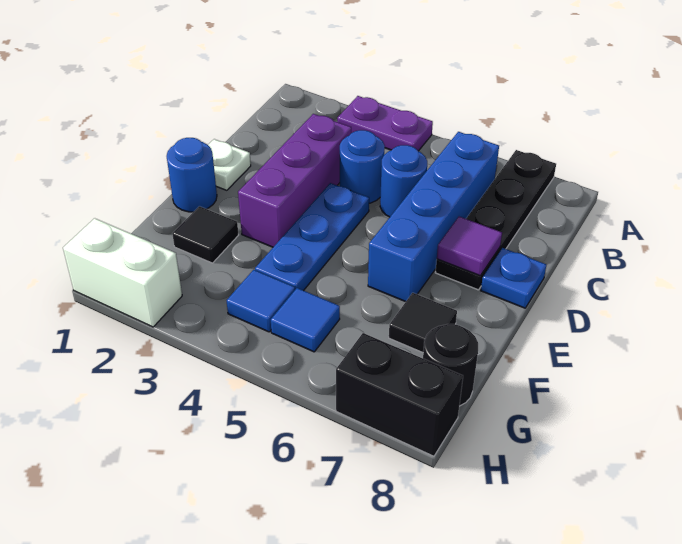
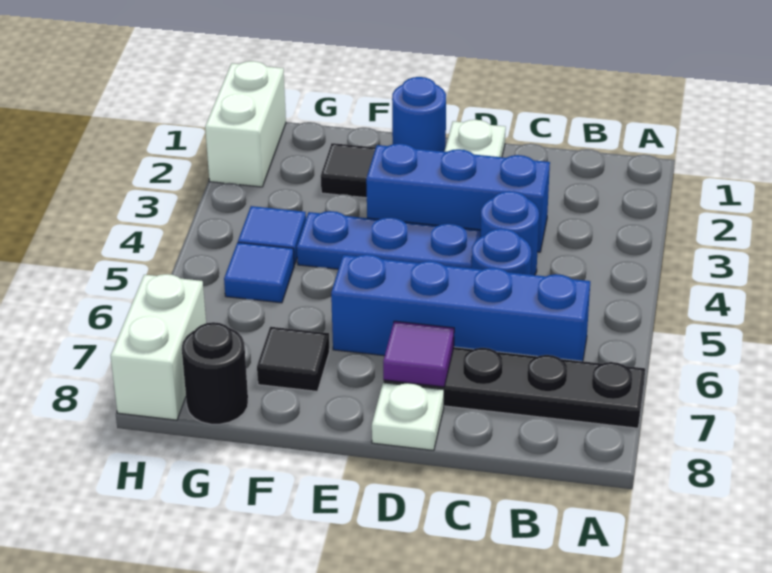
purple 1x2 plate [337,96,433,151] -> none
purple 1x3 brick [238,114,351,247] -> blue 1x3 brick [366,143,550,252]
blue 1x1 plate [481,248,546,308] -> white 1x1 plate [372,383,444,450]
black 1x2 brick [336,333,463,456] -> white 1x2 brick [111,274,206,420]

